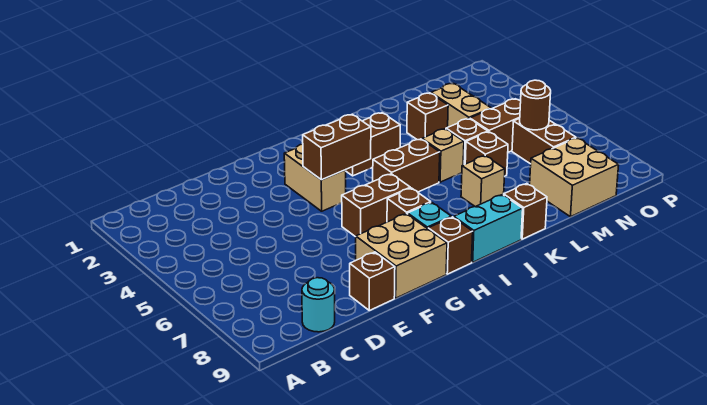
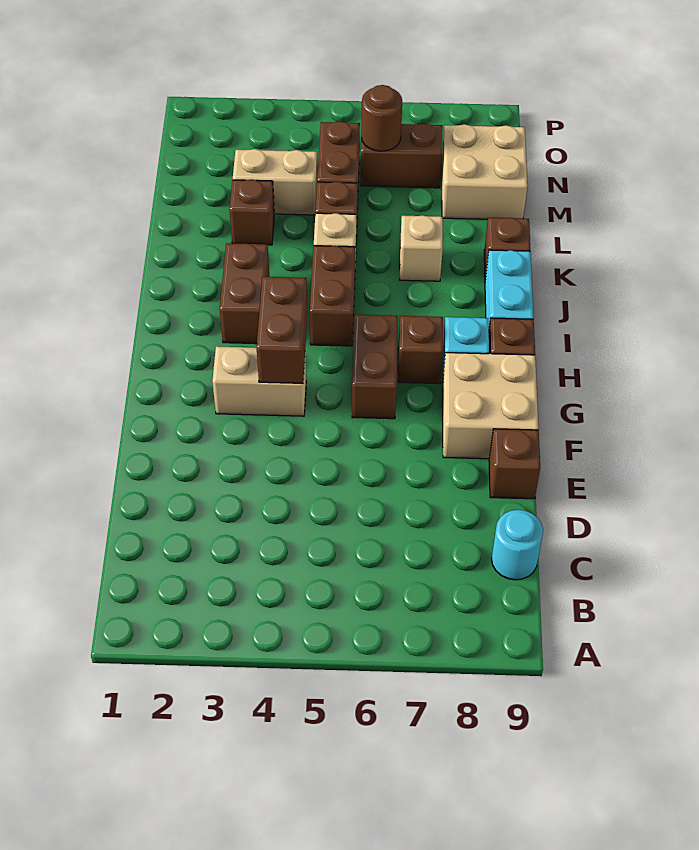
brown 1x1 brick [465,132,508,176] -> none

